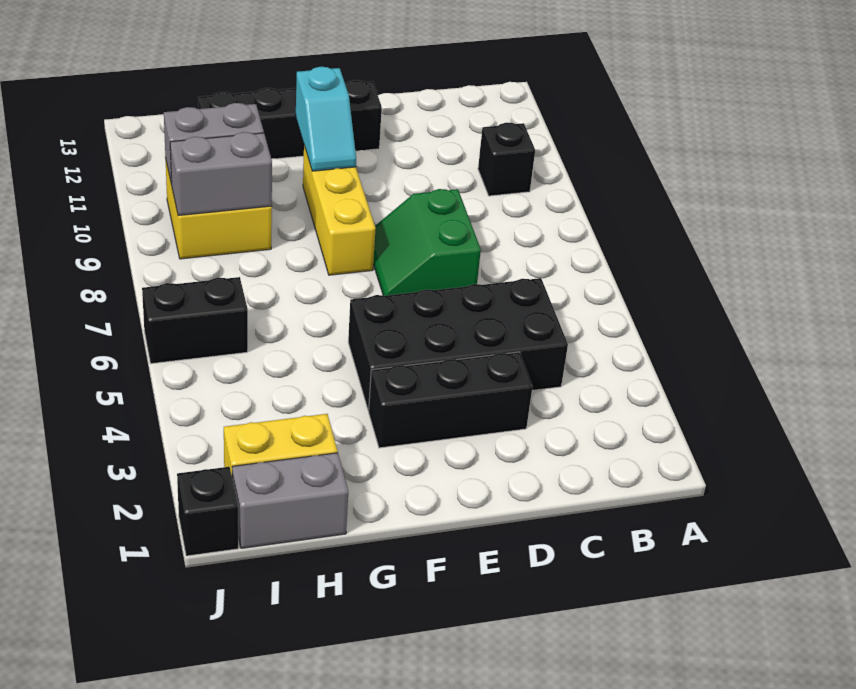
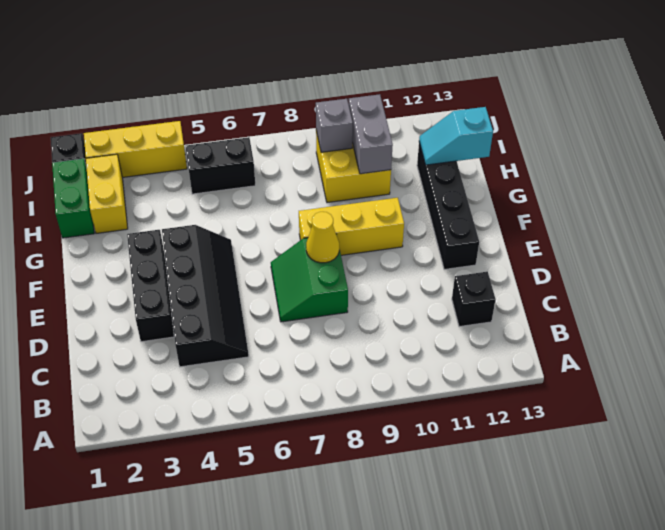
black 1x1 brick [478,123,535,196] -> black 1x1 brick moved to [452,272,496,327]
black 2x4 brick [348,278,568,411] -> black 2x4 slope [162,225,249,367]
green 2x2 slope [373,189,481,296] -> green 2x2 slope turned to [271,234,348,322]
none -> yellow 1x1 cone [306,212,339,263]
cyan 1x2 slope [296,67,356,171] -> cyan 1x2 slope moved to [419,107,493,165]
grey 1x2 brick [232,453,348,548] -> green 1x2 brick [52,159,94,238]
grey 1x2 brick [170,132,272,216] -> grey 1x1 brick [316,99,353,152]
black 1x2 brick [142,277,248,364] -> black 1x2 brick turned to [186,137,255,194]
none -> yellow 1x3 brick [84,121,187,178]

